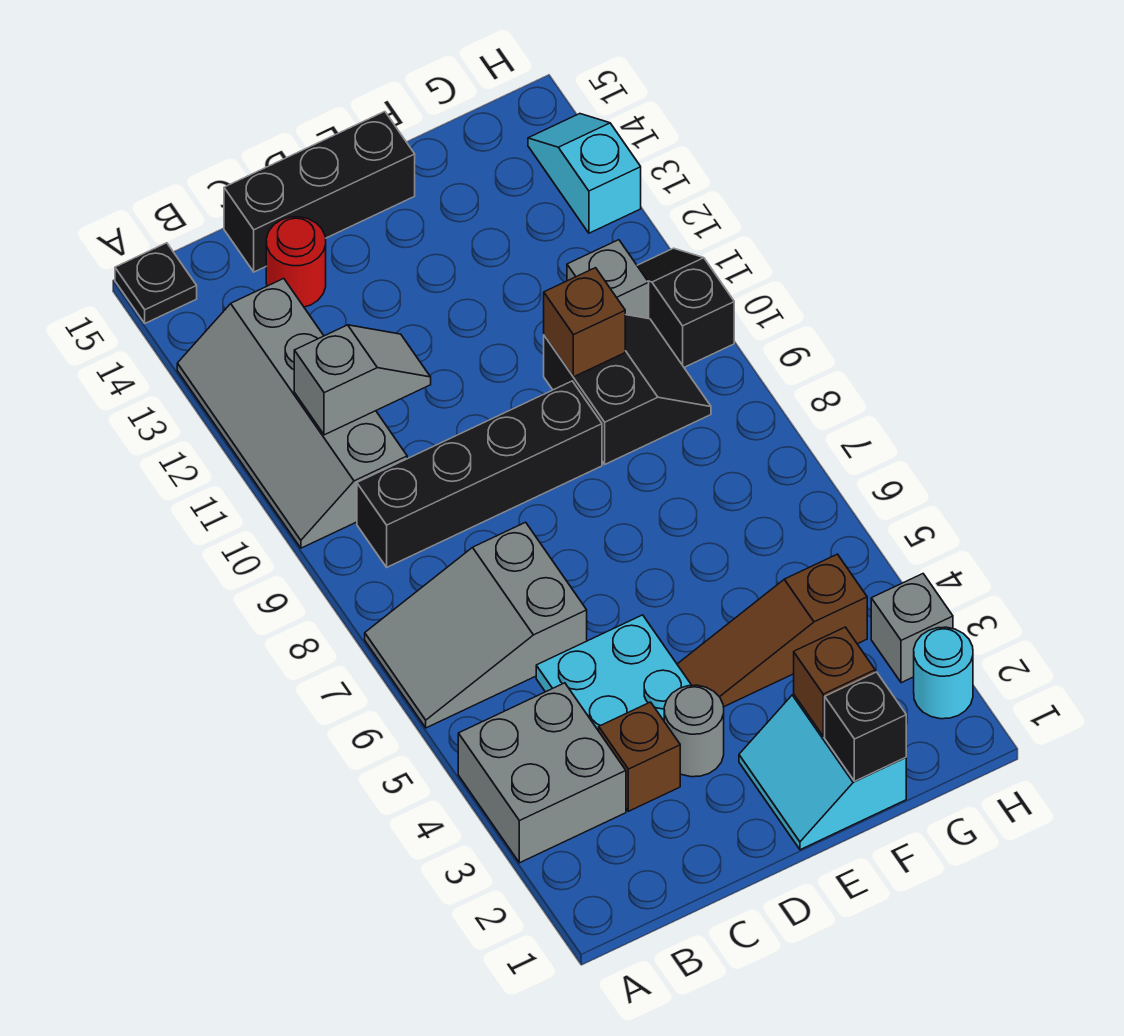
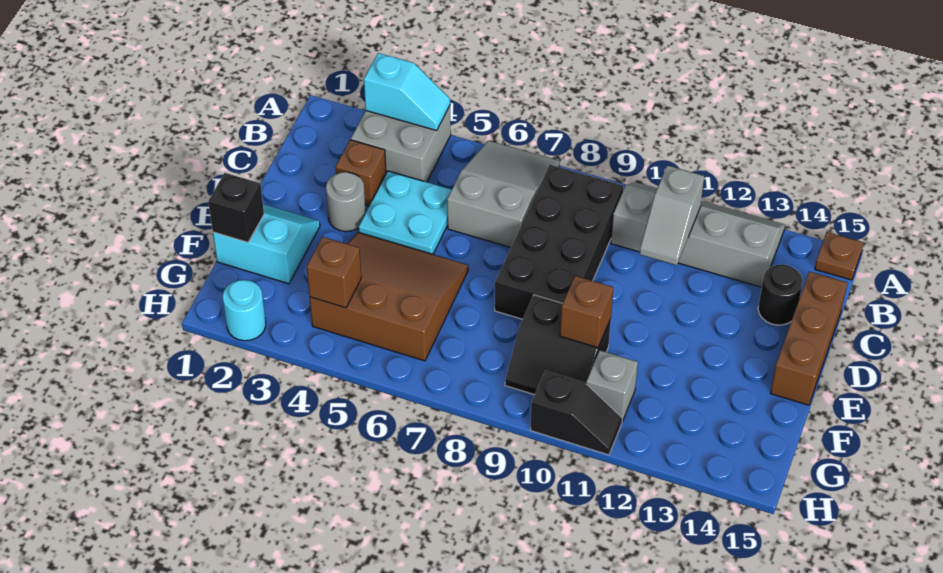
black 1x1 plate [115,243,197,323] -> brown 1x1 plate [815,232,864,280]
black 1x4 brick [357,381,602,567] -> black 2x4 brick [495,165,623,319]
red 1x1 round brick [266,217,326,307] -> black 1x1 round brick [758,265,803,325]
black 1x3 brick [224,112,415,272] -> brown 1x3 brick [771,272,847,405]
brown 1x3 slope [677,554,867,707] -> brown 3x3 slope [310,232,468,361]
brown 1x1 brick [794,627,875,736] -> brown 1x1 brick moved to [307,237,361,308]
grey 1x1 brick [871,574,953,683] -> none
cyan 1x2 slope [528,114,641,233] -> cyan 1x2 slope moved to [364,53,450,130]

